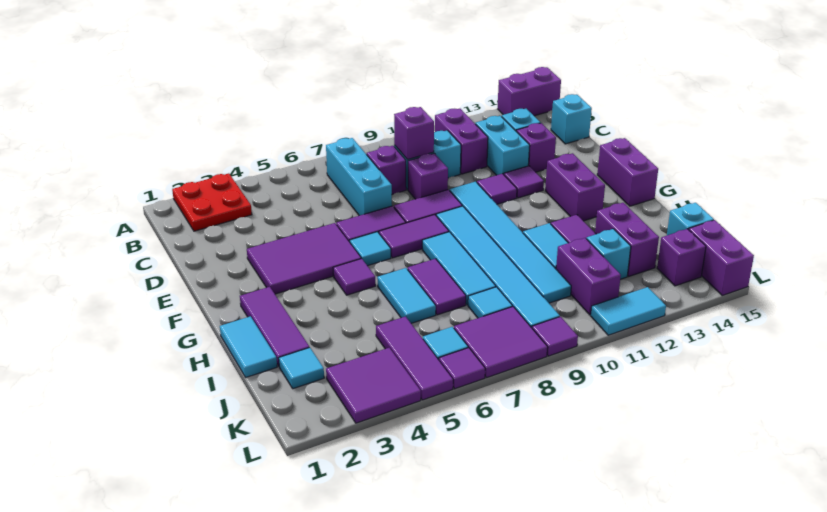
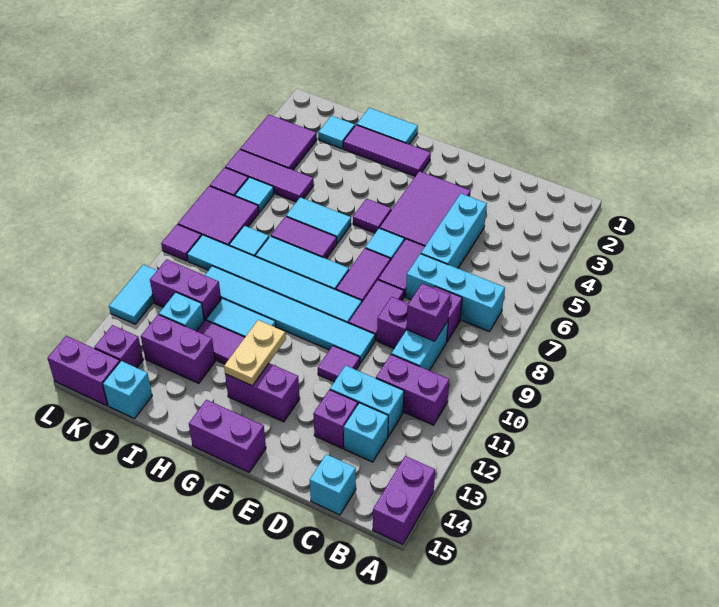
red 2x2 plate [172,173,252,231] -> none
none -> cyan 1x3 brick [421,194,487,268]
purple 1x1 tile [504,166,544,198] -> none
none -> tan 1x2 plate [224,320,286,386]

